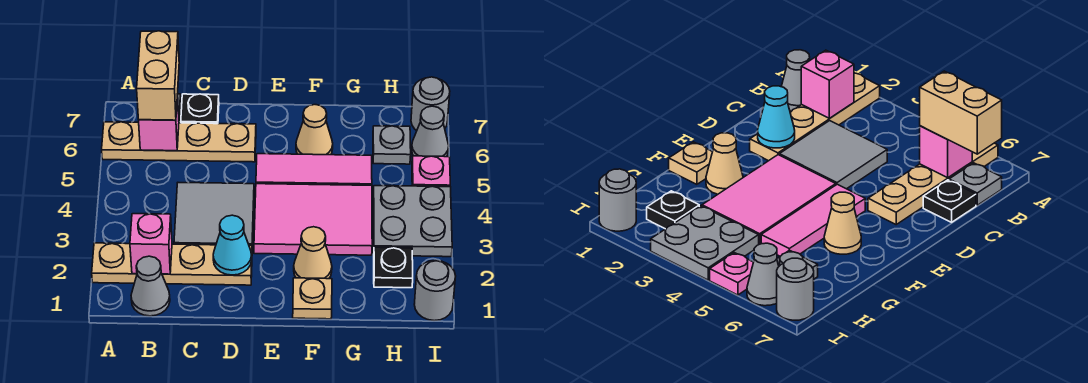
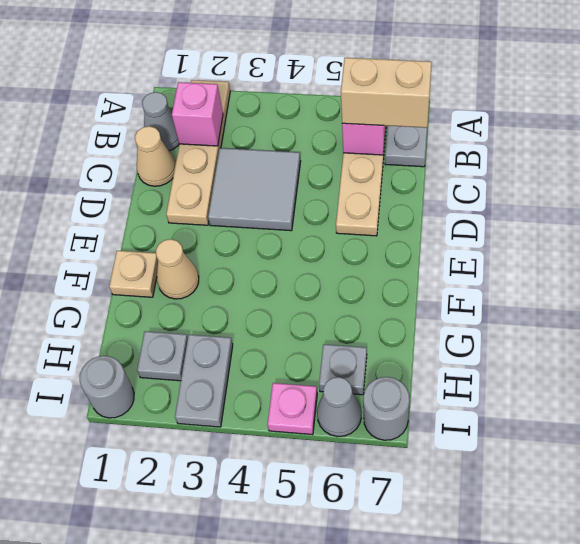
black 1x1 plate [181,94,219,124] -> none
cyan 1x1 cone [213,215,252,275] -> none
pink 2x3 tile [254,184,372,255] -> none
pink 1x3 tile [256,154,372,185] -> none
tan 1x1 cone [296,105,333,155] -> tan 1x1 cone moved to [135,126,176,186]
black 1x1 plate [374,247,413,288] -> grey 1x1 plate [137,331,188,381]
grey 2x2 plate [373,186,452,257] -> grey 1x2 plate [175,335,233,427]

